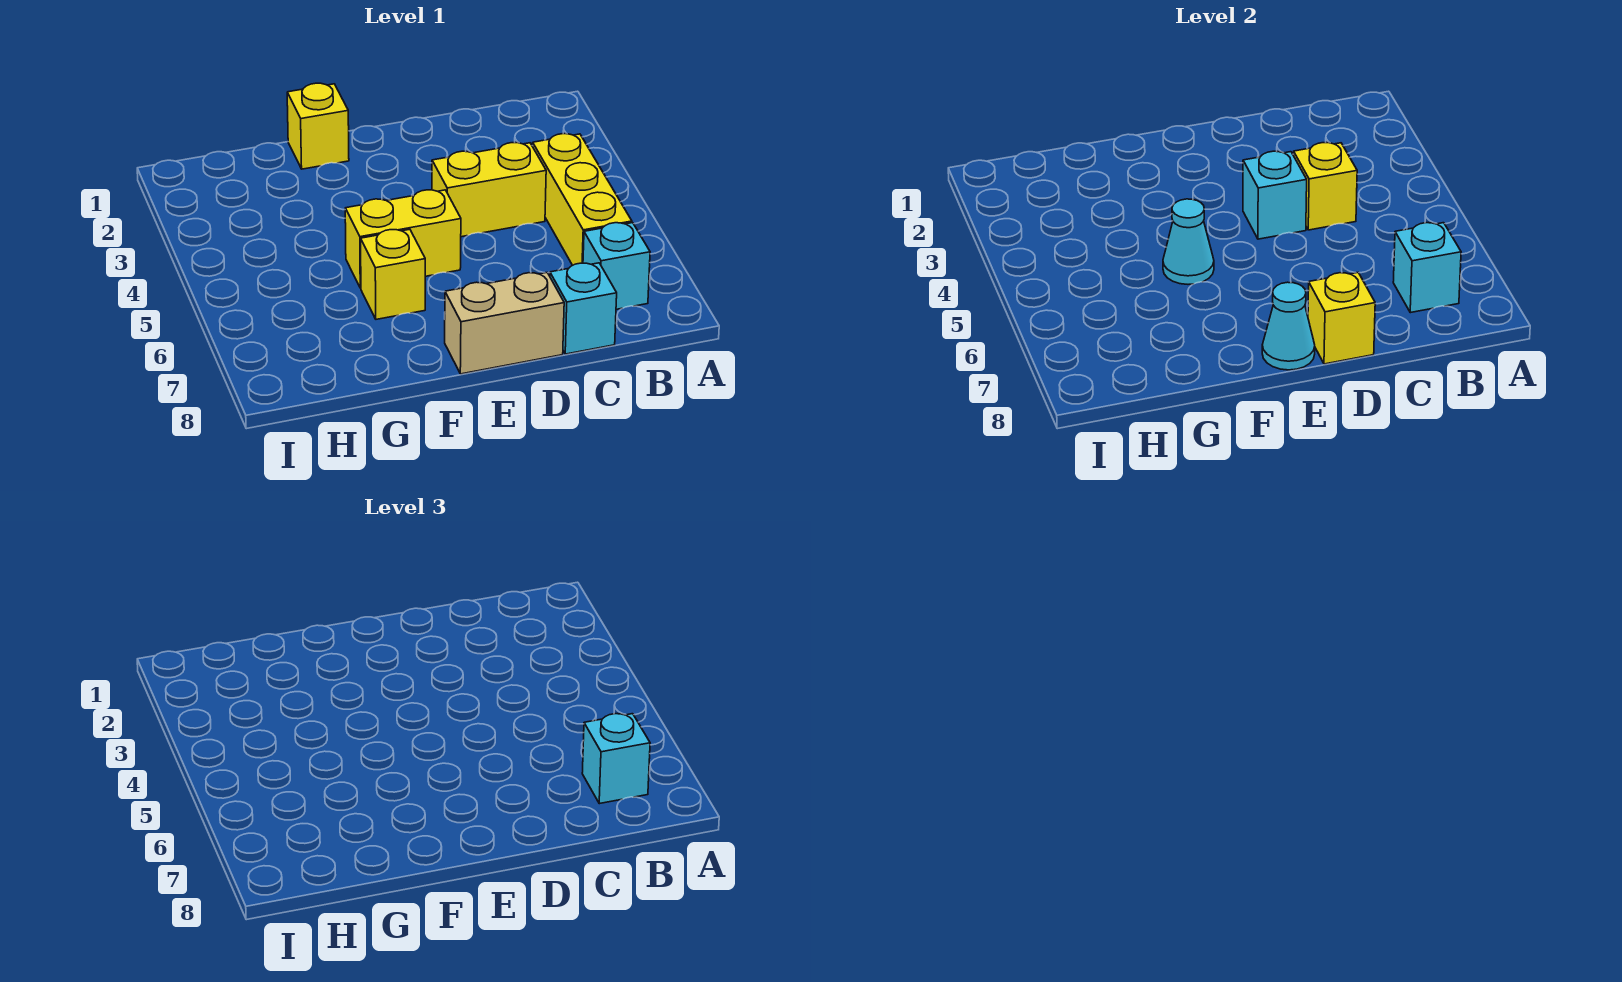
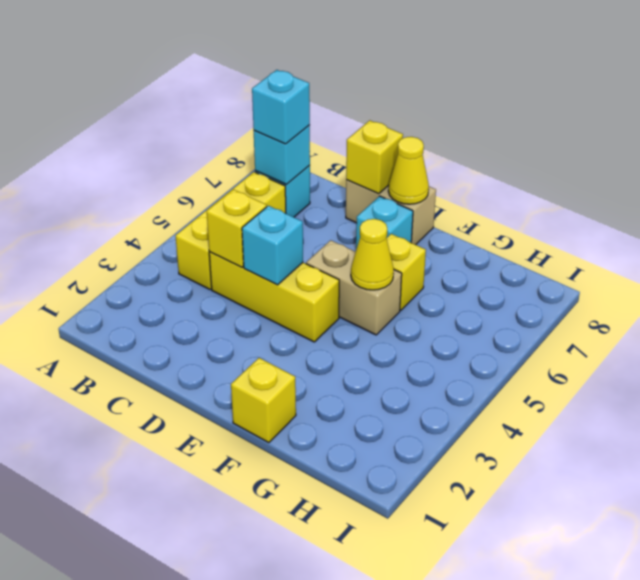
yellow 1x2 brick [432,143,546,237] -> yellow 1x3 brick [209,252,339,342]
cyan 1x1 brick [550,263,617,354] -> cyan 1x1 brick moved to [356,196,413,249]
yellow 1x2 brick [345,190,461,288] -> tan 1x2 brick [306,240,402,335]
cyan 1x1 cone [1262,282,1315,370] -> yellow 1x1 cone [388,137,429,204]
cyan 1x1 cone [1163,199,1214,284] -> yellow 1x1 cone [351,219,394,290]

